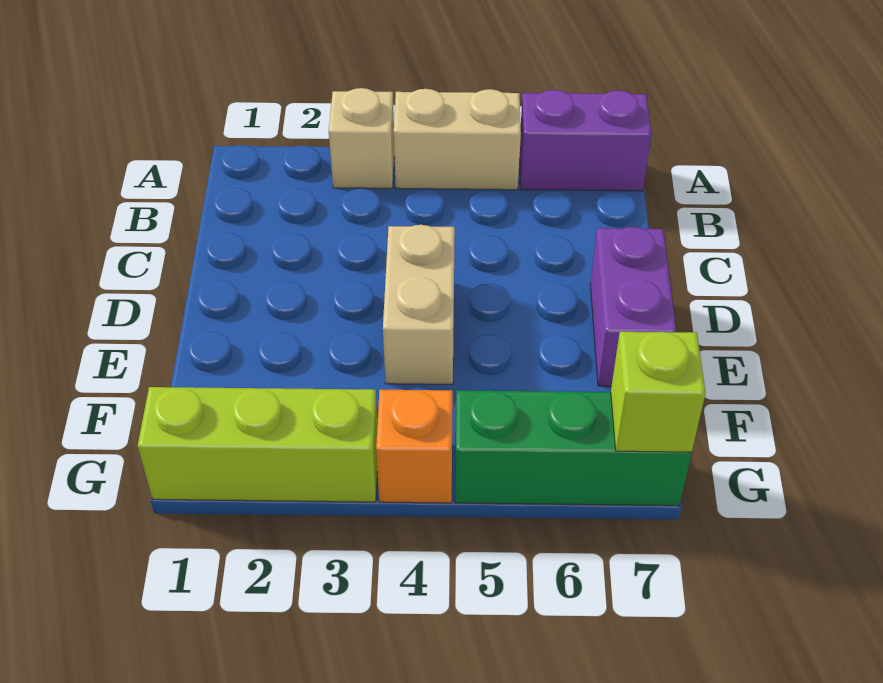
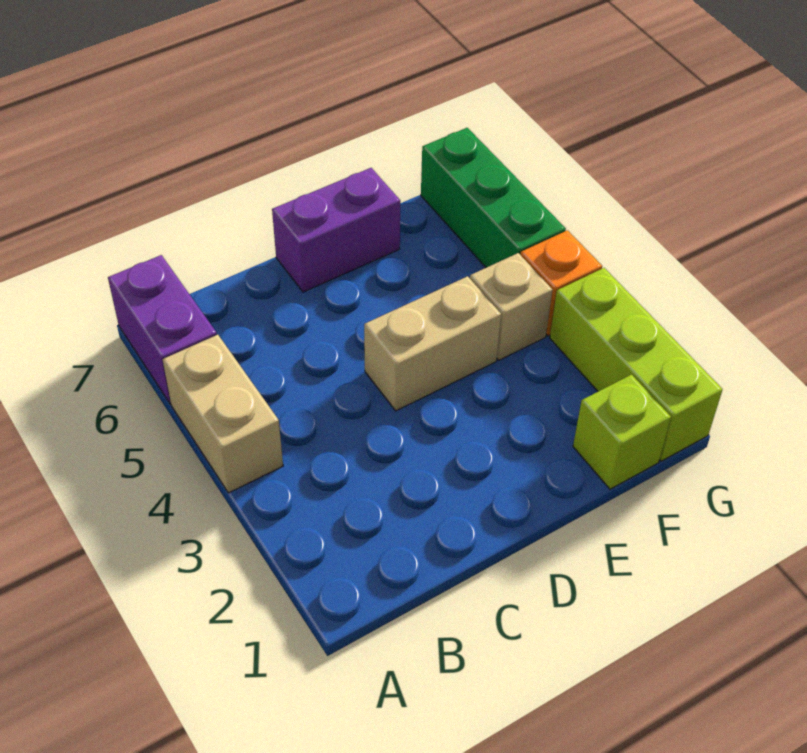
tan 1x1 brick [329,88,394,188] -> tan 1x1 brick moved to [470,253,552,360]
lime 1x1 brick [611,332,705,452] -> lime 1x1 brick moved to [573,375,671,489]

